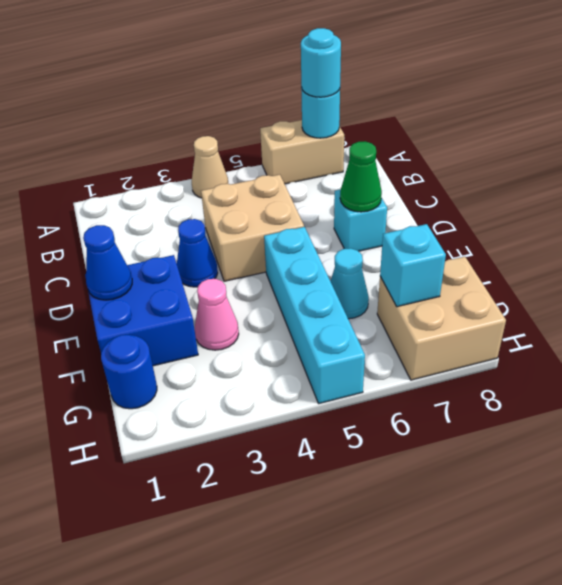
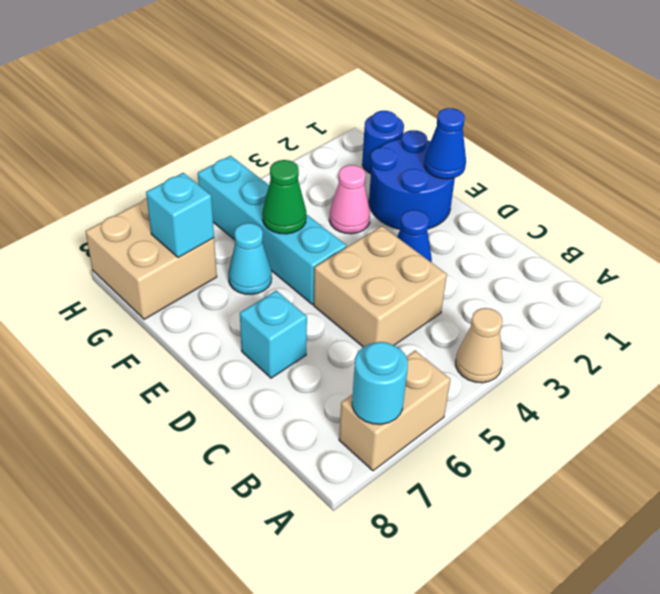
cyan 1x1 round brick [301,28,341,97] -> none
green 1x1 cone [340,141,382,212] -> green 1x1 cone moved to [262,160,306,234]
blue 2x2 brick [85,255,198,366] -> blue 2x2 round brick [369,130,455,229]

